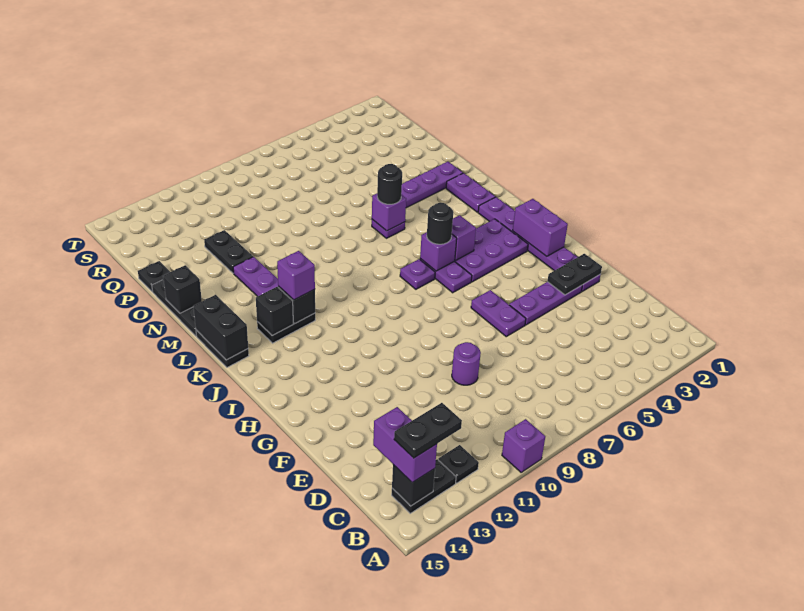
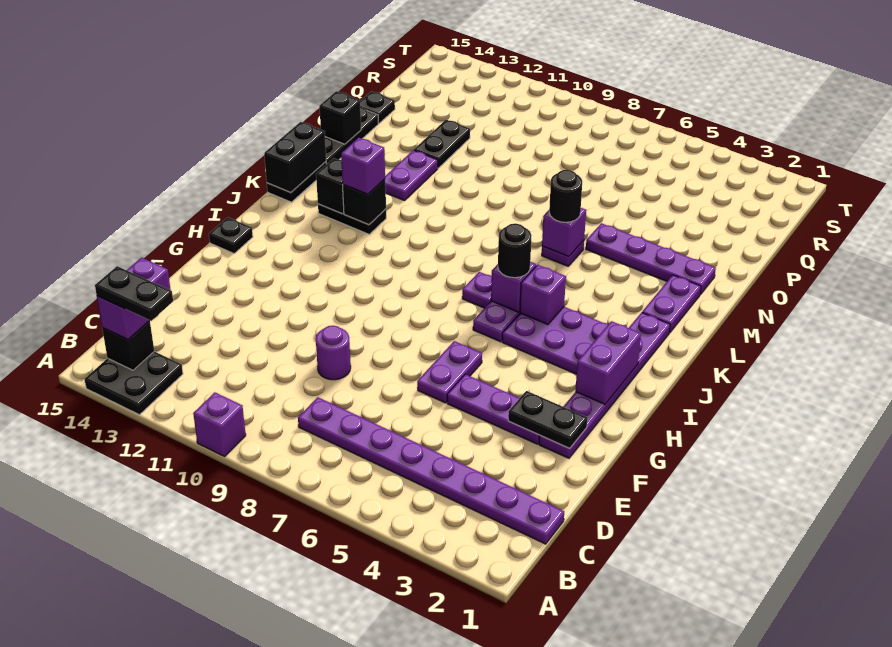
black 1x1 plate [438,445,479,483] -> black 1x1 plate moved to [209,217,253,253]
black 1x2 plate [392,459,456,513] -> black 2x2 plate [85,351,183,415]
none -> purple 1x8 plate [298,397,564,544]

